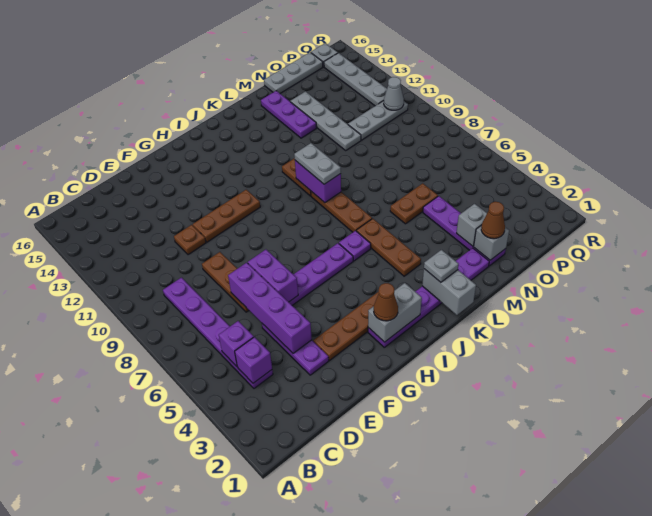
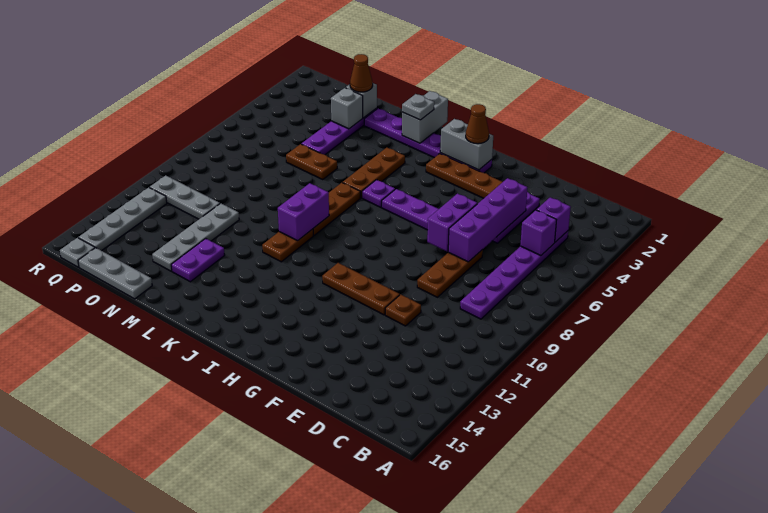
grey 1x2 plate [294,143,341,184] -> none
purple 1x3 plate [261,91,317,138] -> purple 1x2 plate [171,238,225,282]
grey 1x1 cone [384,77,404,110] -> none

